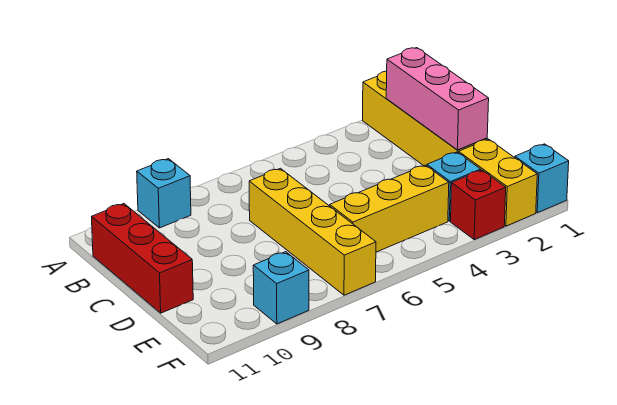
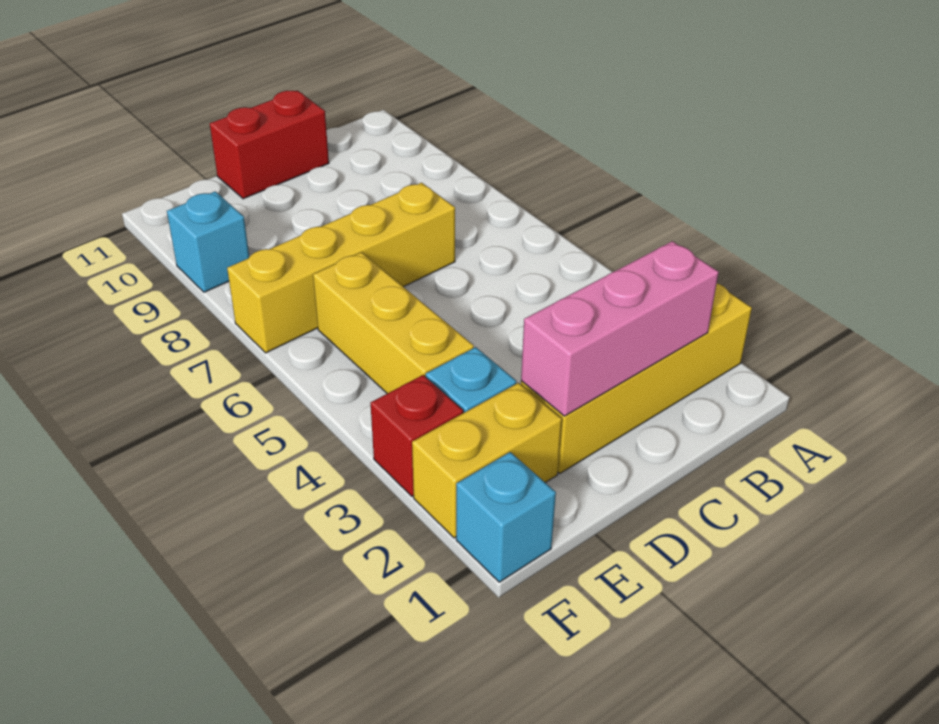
cyan 1x1 brick [137,159,191,228] -> none
red 1x3 brick [92,204,193,313] -> red 1x2 brick [210,91,329,199]

